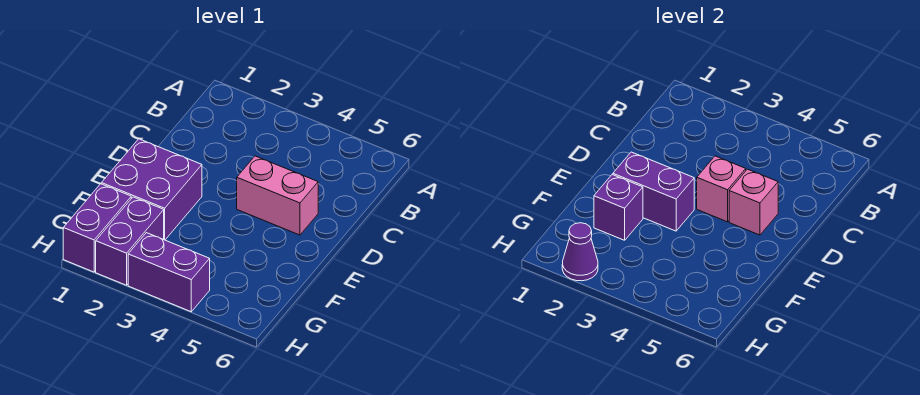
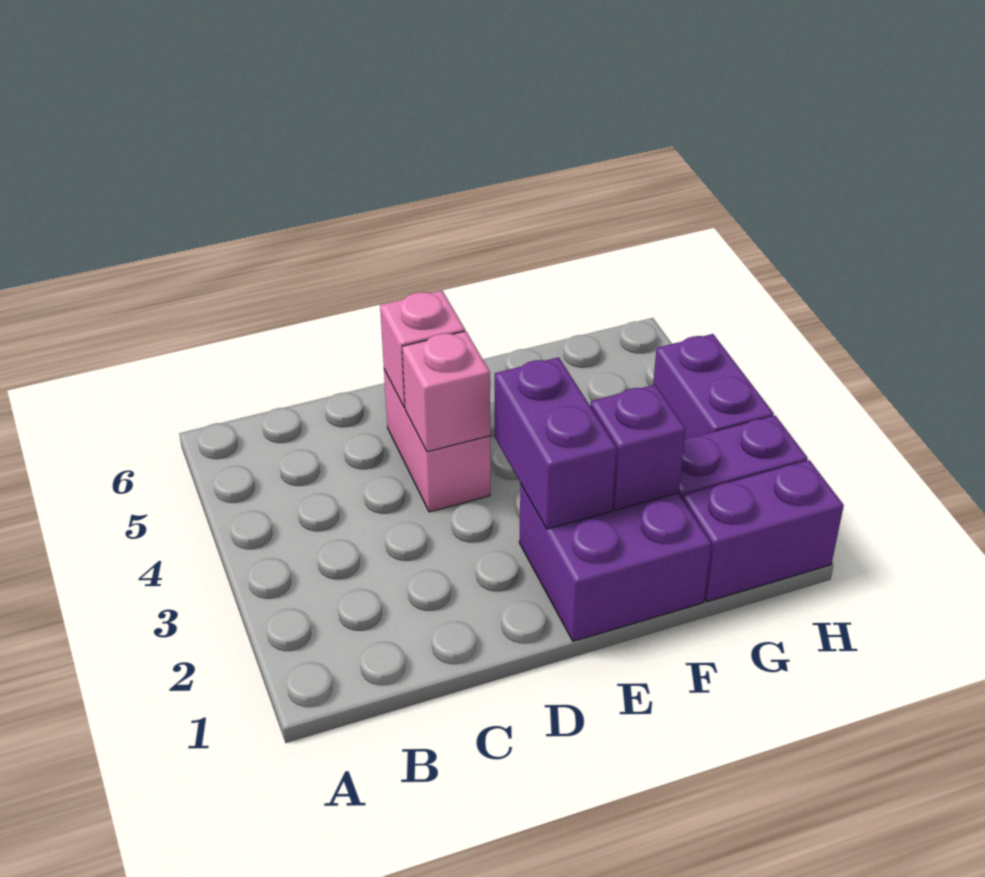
purple 1x1 cone [562,223,598,281] -> none

